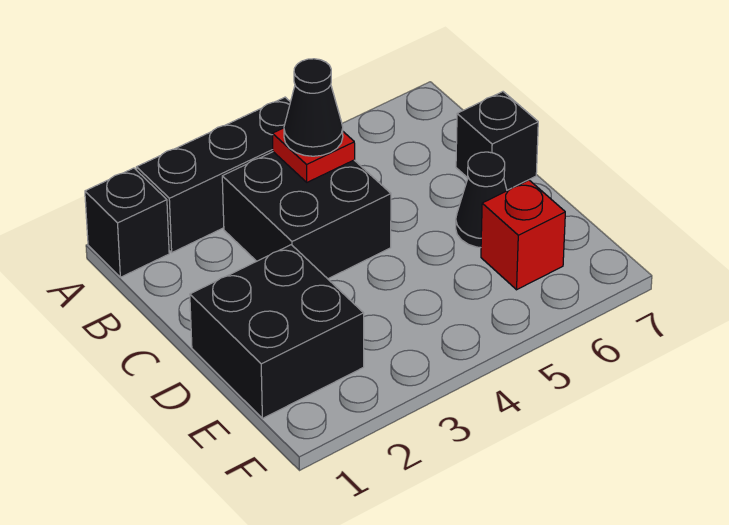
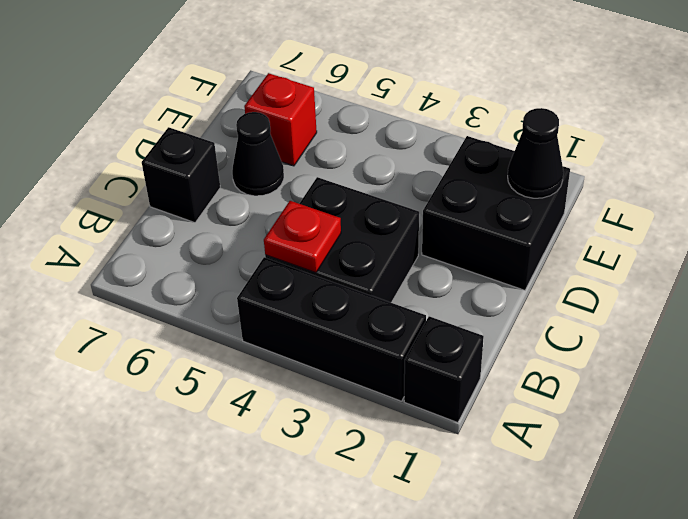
black 1x1 cone [284,59,343,156] -> black 1x1 cone moved to [508,108,564,198]

